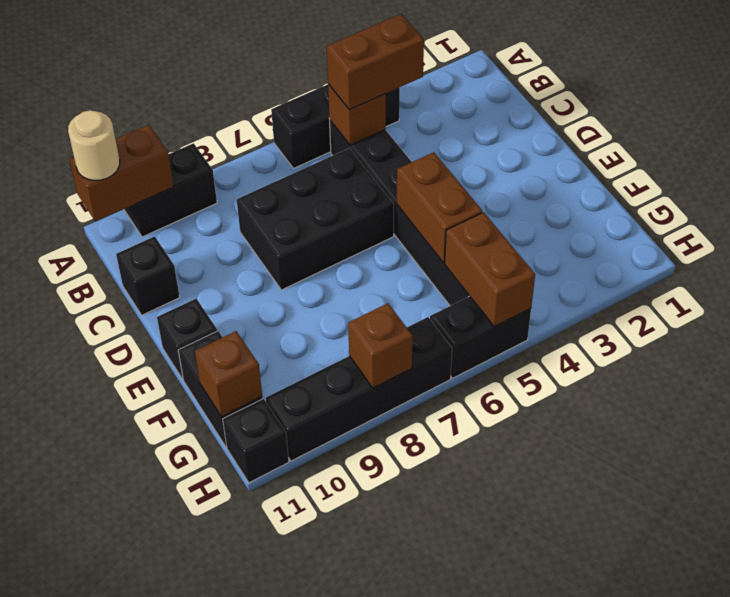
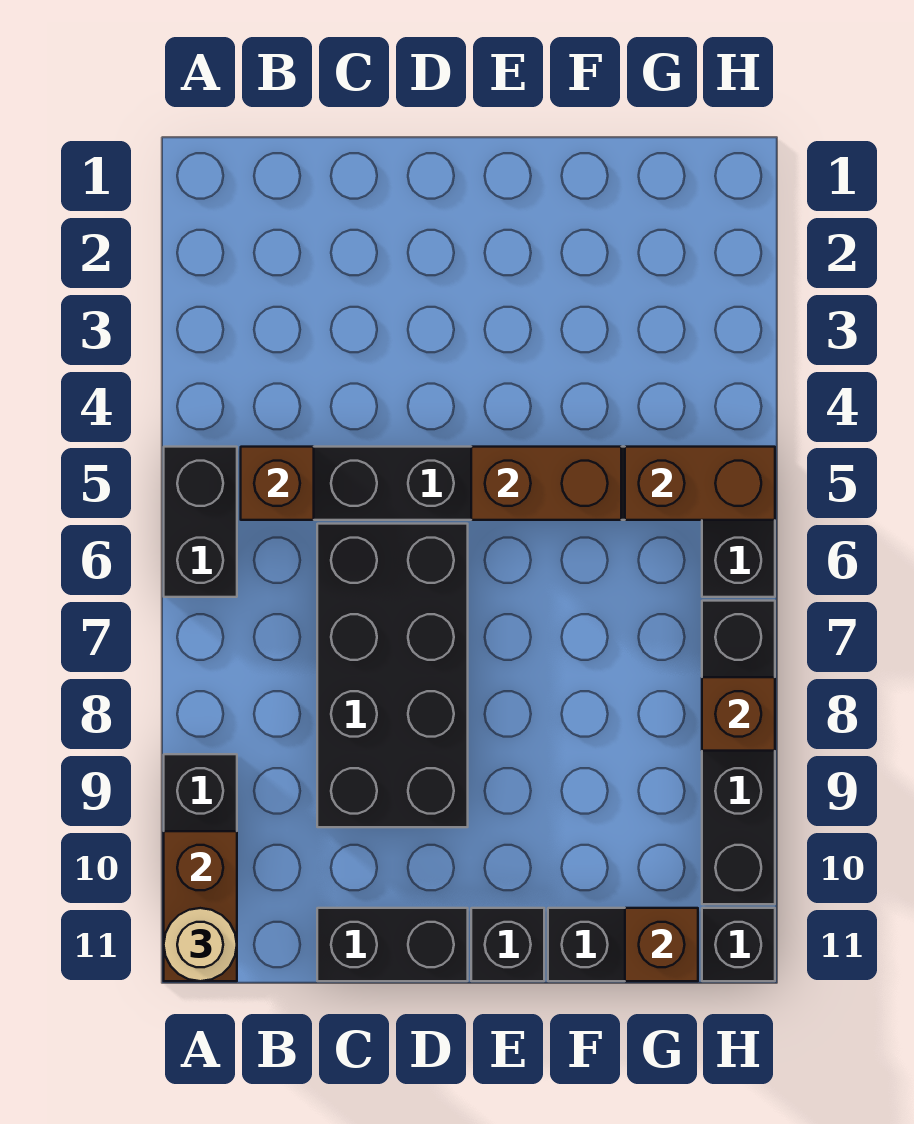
black 1x3 brick [271,85,400,169] -> black 1x2 brick [164,447,237,597]
brown 1x2 brick [327,14,424,110] -> none
black 2x3 brick [237,148,394,290] -> black 2x4 brick [317,524,468,827]
black 1x1 brick [116,236,180,315] -> black 1x2 brick [317,908,468,981]

